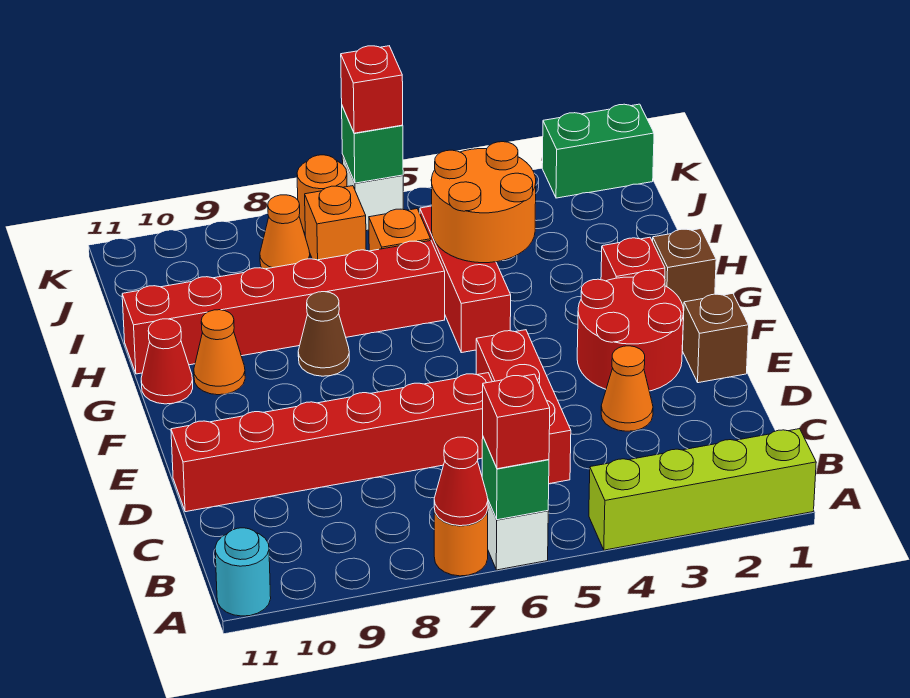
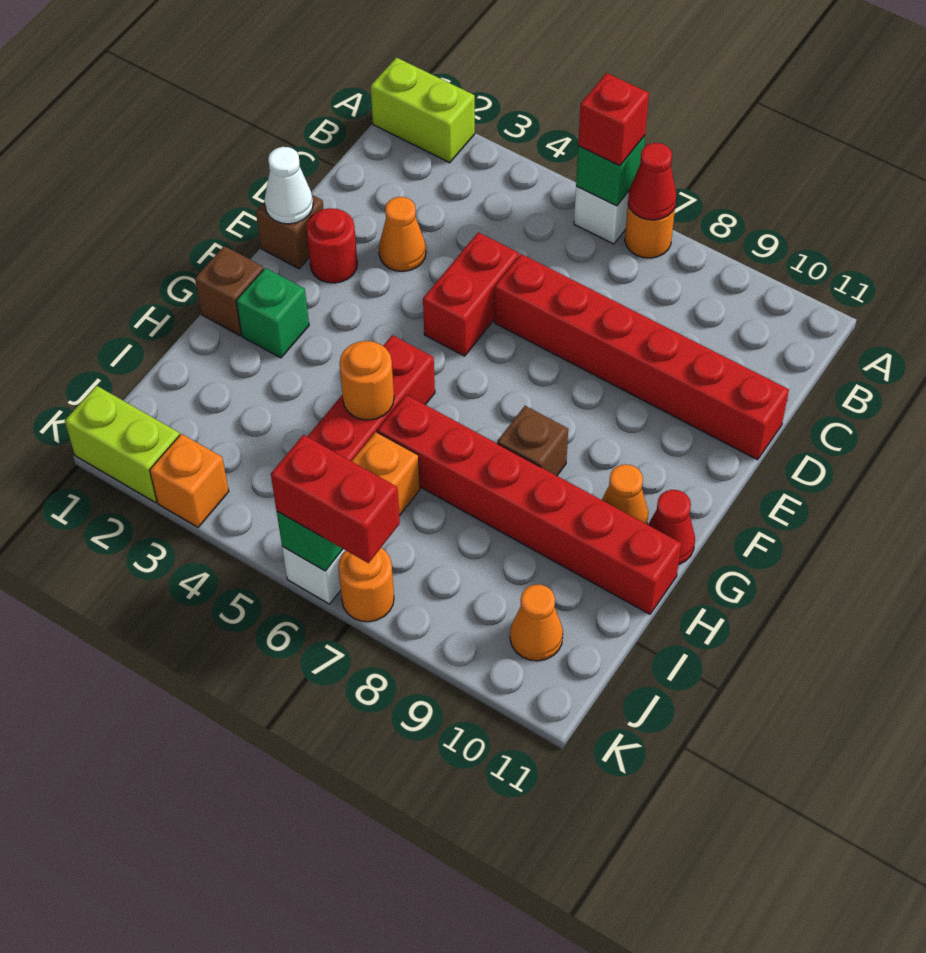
lime 1x4 brick [589,429,816,550] -> lime 1x2 brick [371,58,475,163]
cyan 1x1 round brick [215,528,271,616] -> none
red 1x3 brick [476,330,571,484] -> red 1x2 brick [423,232,519,356]
none -> white 1x1 cone [265,147,313,224]
red 2x2 round brick [577,270,684,391] -> red 1x1 round brick [306,208,357,283]
red 1x1 brick [601,237,665,281] -> green 1x1 brick [236,268,309,358]
brown 1x1 cone [298,292,349,376] -> brown 1x1 brick [497,406,568,476]
orange 2x2 round brick [431,142,536,263] -> orange 1x1 round brick [340,341,394,420]
orange 1x1 brick [305,186,366,260] -> orange 1x1 brick moved to [150,434,229,527]
orange 1x1 cone [260,195,310,269] -> orange 1x1 cone moved to [510,585,563,661]
green 1x2 brick [542,104,654,198] -> lime 1x2 brick [65,386,180,503]
red 1x1 brick [341,46,403,133] -> red 1x2 brick [271,435,400,563]

